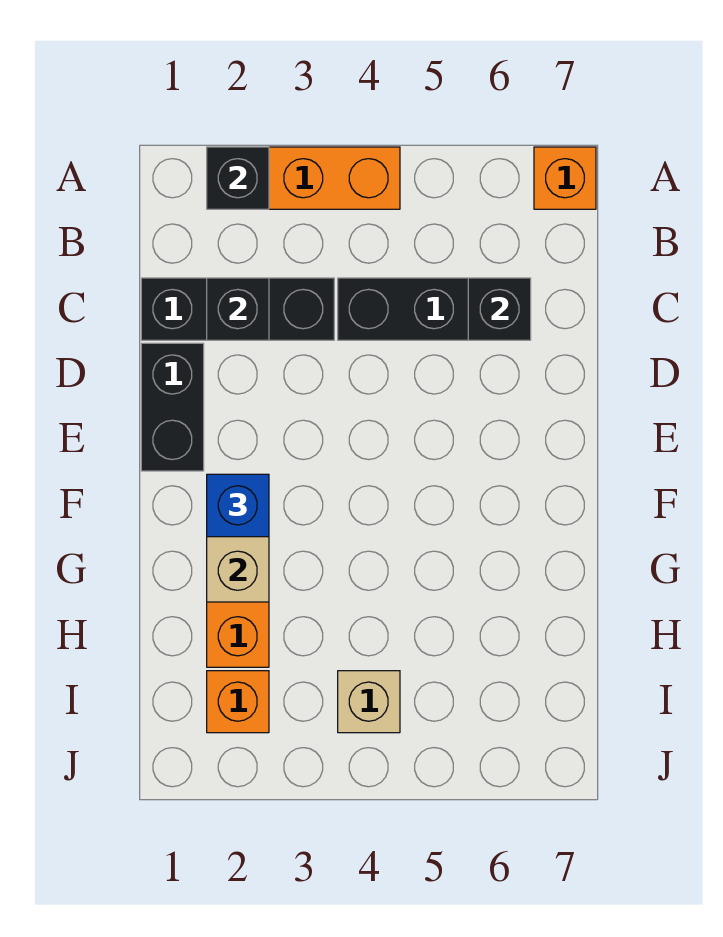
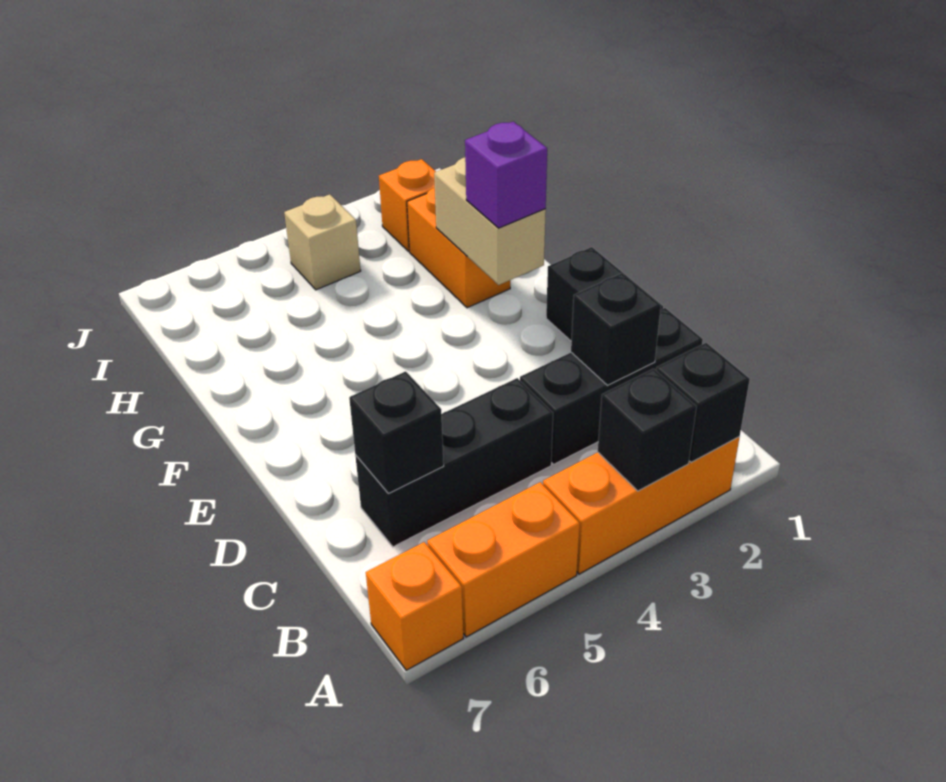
none -> black 1x1 brick [598,369,697,491]
none -> orange 1x2 brick [427,482,580,637]
blue 1x1 brick [207,474,269,537] -> purple 1x1 brick [465,122,547,228]

